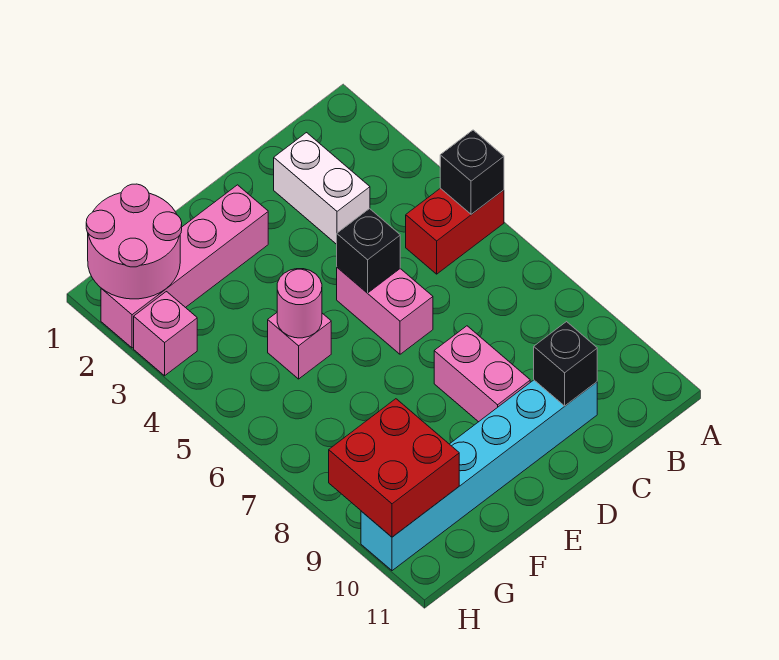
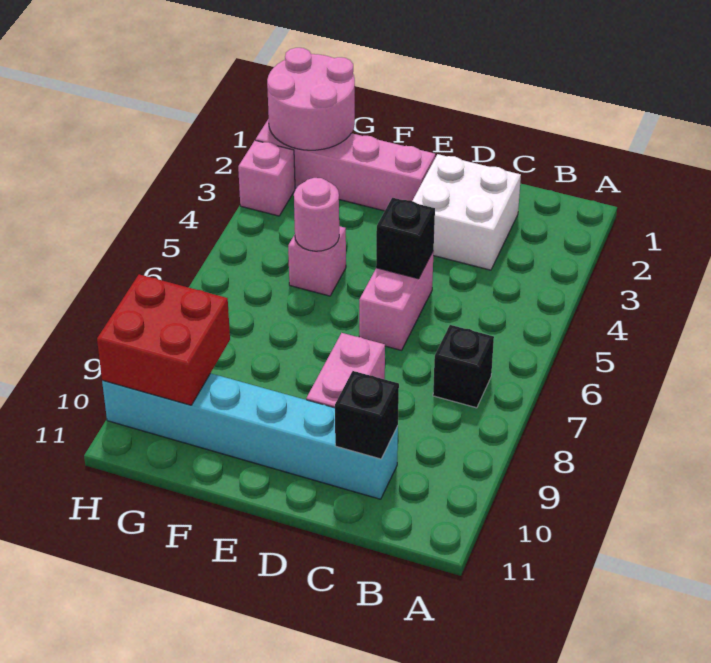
red 1x2 brick [406,188,504,274] -> none
black 1x1 brick [440,130,504,214] -> black 1x1 brick moved to [433,325,494,408]
white 1x2 brick [274,133,370,244] -> white 2x2 brick [412,154,521,270]

